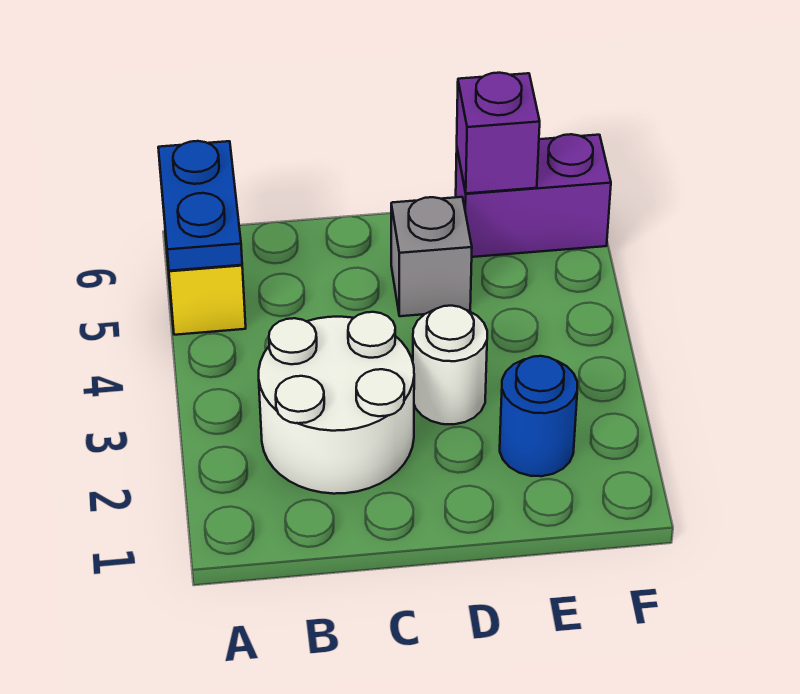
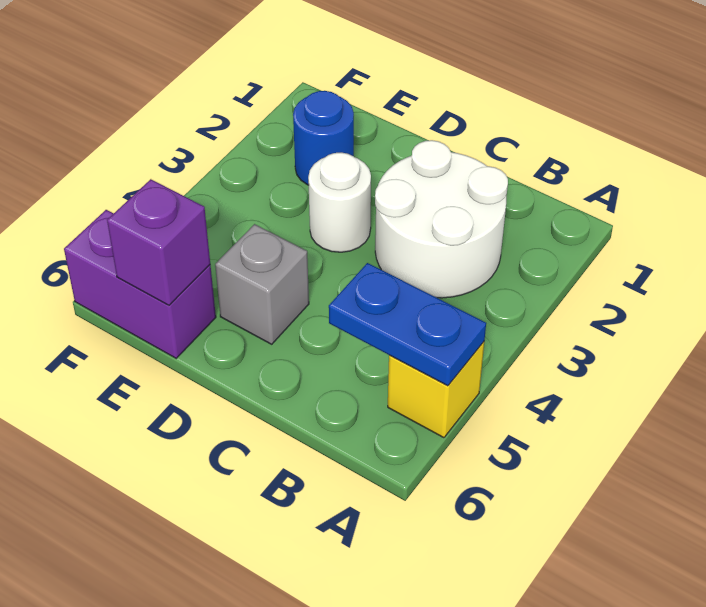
blue 1x2 plate [158,141,242,271] -> blue 1x2 plate turned to [329,263,486,386]

